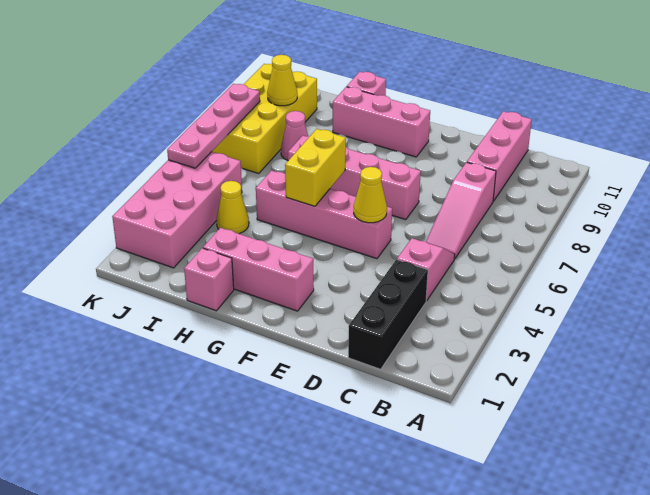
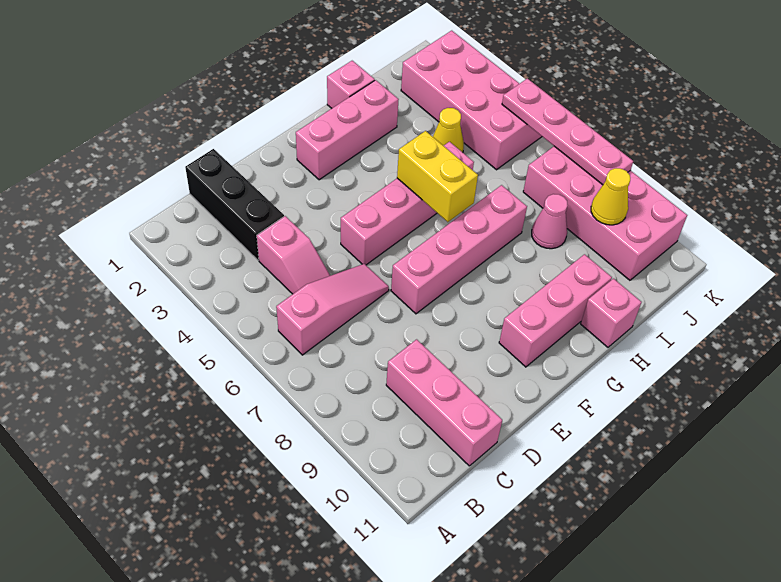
pink 1x3 slope [426,162,496,259] -> pink 1x3 slope turned to [276,264,389,355]
yellow 1x1 cone [354,167,387,223] -> none
yellow 2x4 brick [212,64,317,173] -> pink 2x4 brick [523,146,687,280]

